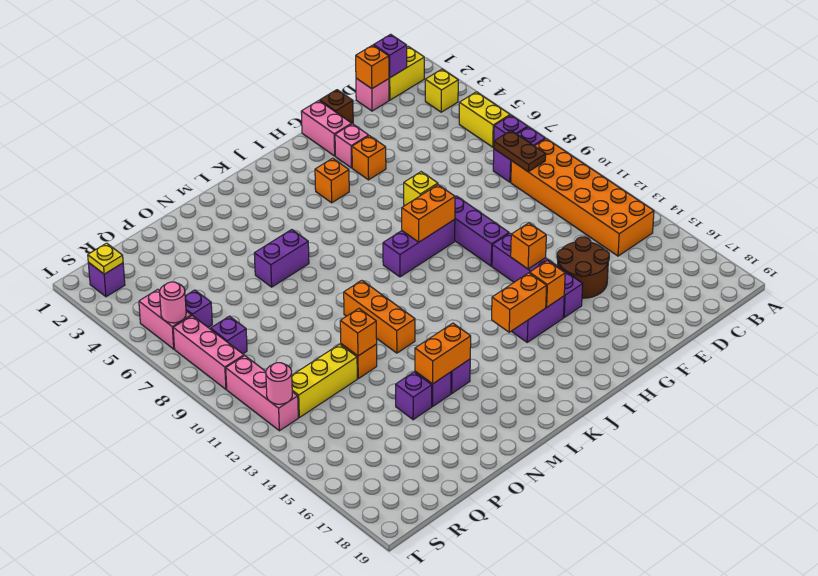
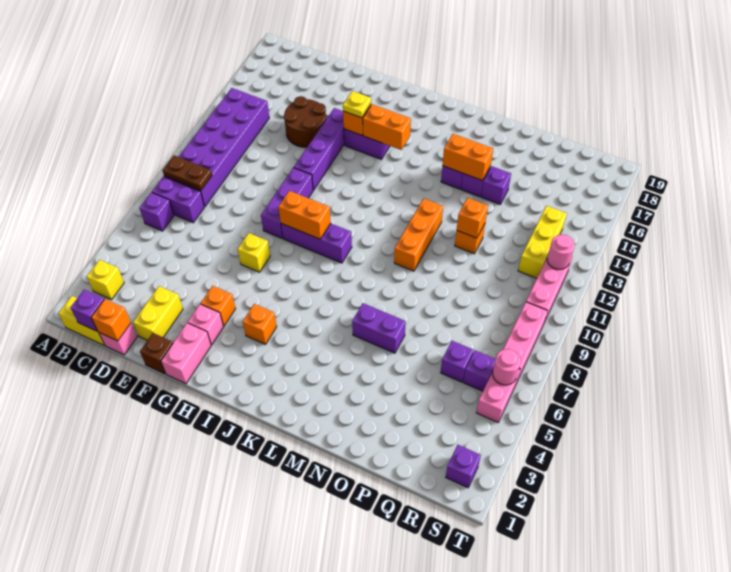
yellow 1x2 brick [459,92,510,147] -> yellow 1x2 brick moved to [133,286,183,340]
orange 2x6 brick [511,139,654,256] -> purple 2x6 brick [164,88,269,207]
brown 1x2 plate [494,131,546,172] -> brown 1x2 plate turned to [162,155,212,191]
orange 1x1 brick [511,223,546,269] -> none
yellow 1x3 brick [292,344,357,417] -> yellow 1x3 brick turned to [518,206,567,278]
purple 1x1 brick [211,316,247,354] -> purple 1x1 brick moved to [441,341,473,382]
yellow 1x1 plate [88,243,123,274] -> yellow 1x1 plate moved to [343,91,371,118]

